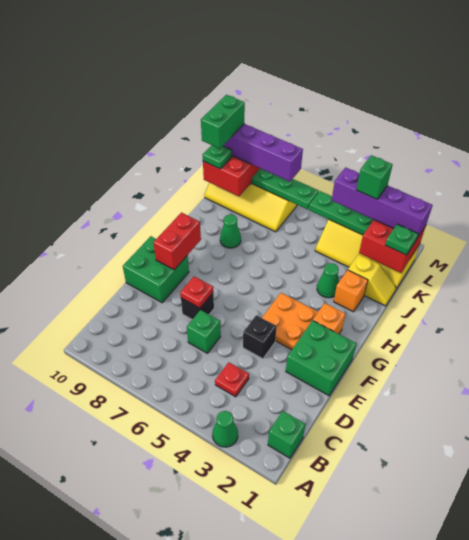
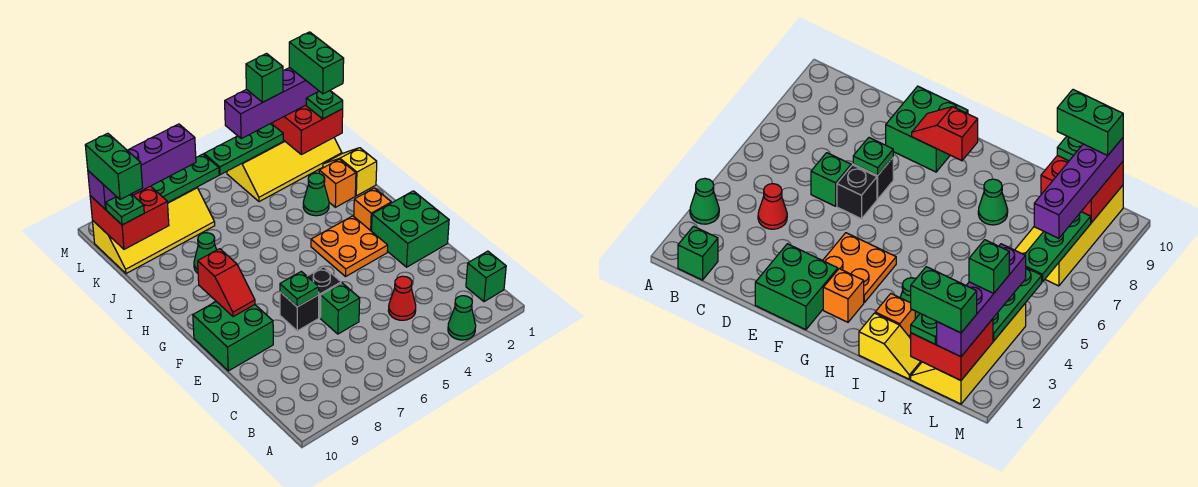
red 1x1 plate [215,362,249,397] -> red 1x1 cone [388,276,416,320]
black 1x1 brick [243,315,277,359] -> black 1x1 brick moved to [307,267,341,318]
red 1x1 plate [180,277,213,308] -> green 1x1 plate [280,271,319,307]
red 1x2 brick [153,213,201,270] -> red 1x2 slope [198,249,255,317]
yellow 1x2 slope [348,254,396,306] -> yellow 1x2 slope turned to [323,148,377,196]
none -> green 1x2 brick [289,32,344,94]

